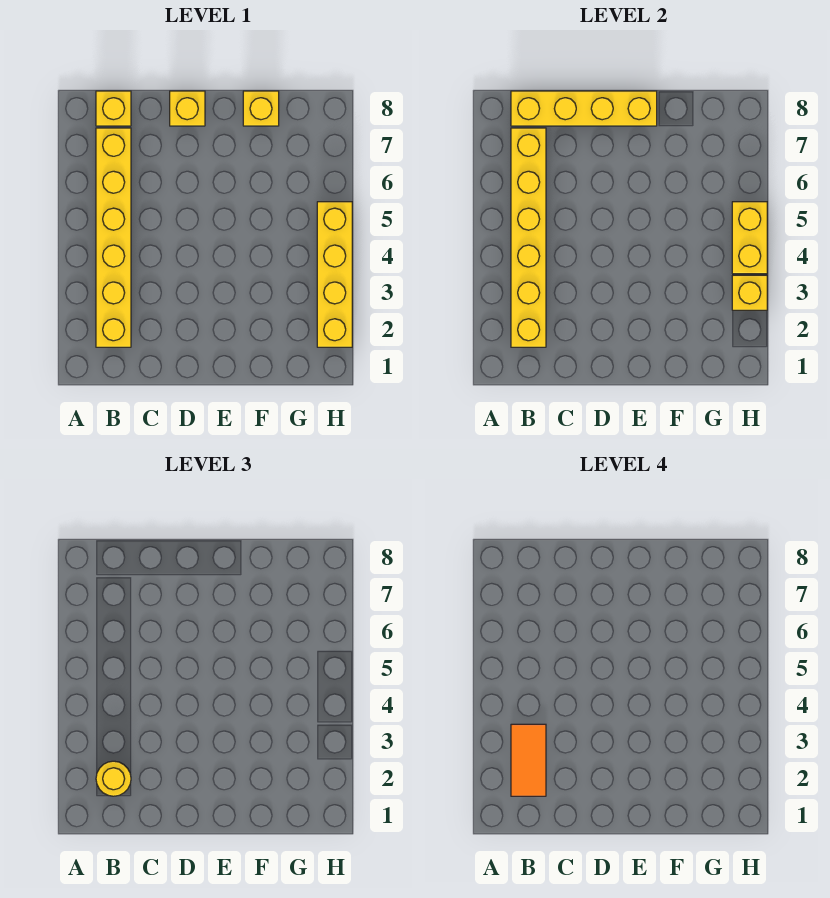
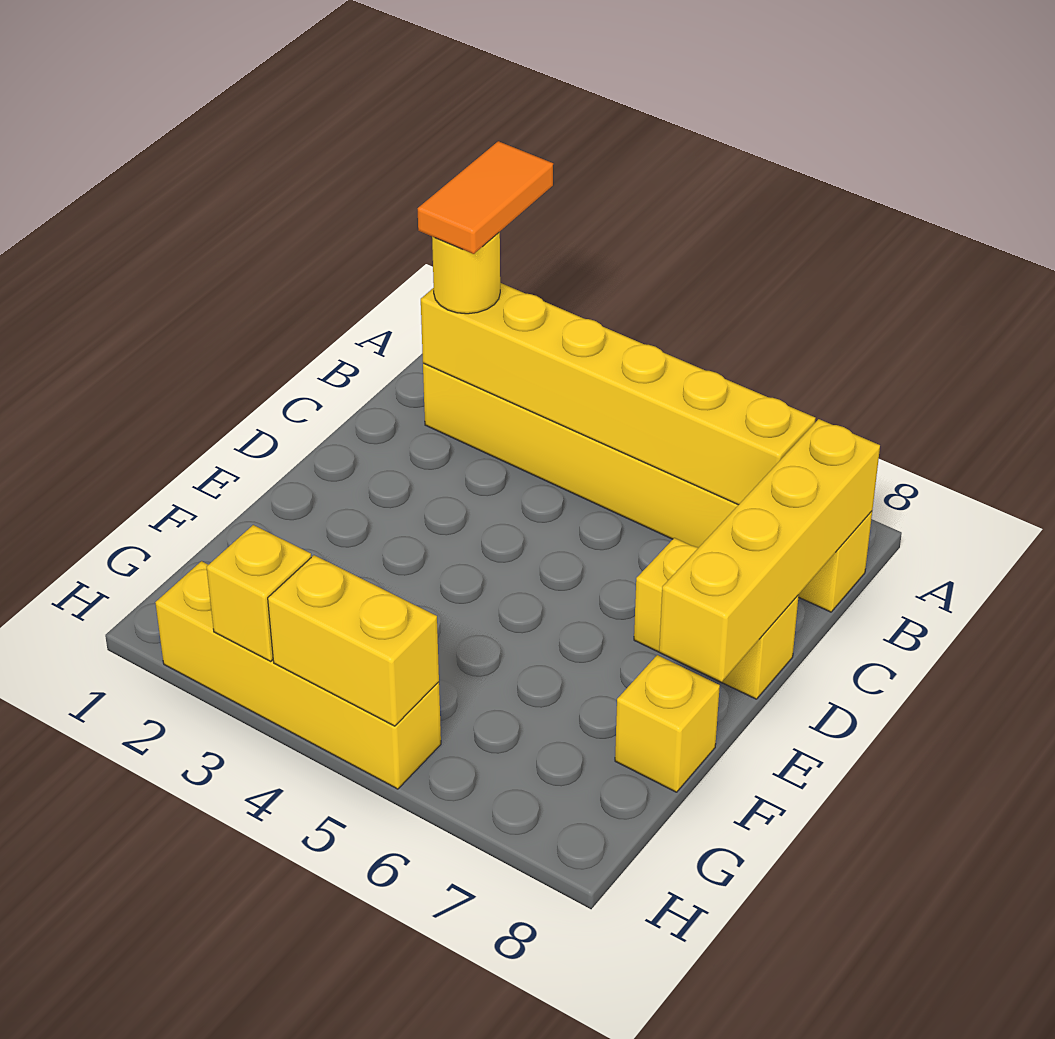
orange 1x2 tile [511,724,546,796] -> orange 1x2 tile turned to [418,141,553,254]
yellow 1x1 brick [170,91,205,126] -> yellow 1x2 brick [634,538,799,699]

